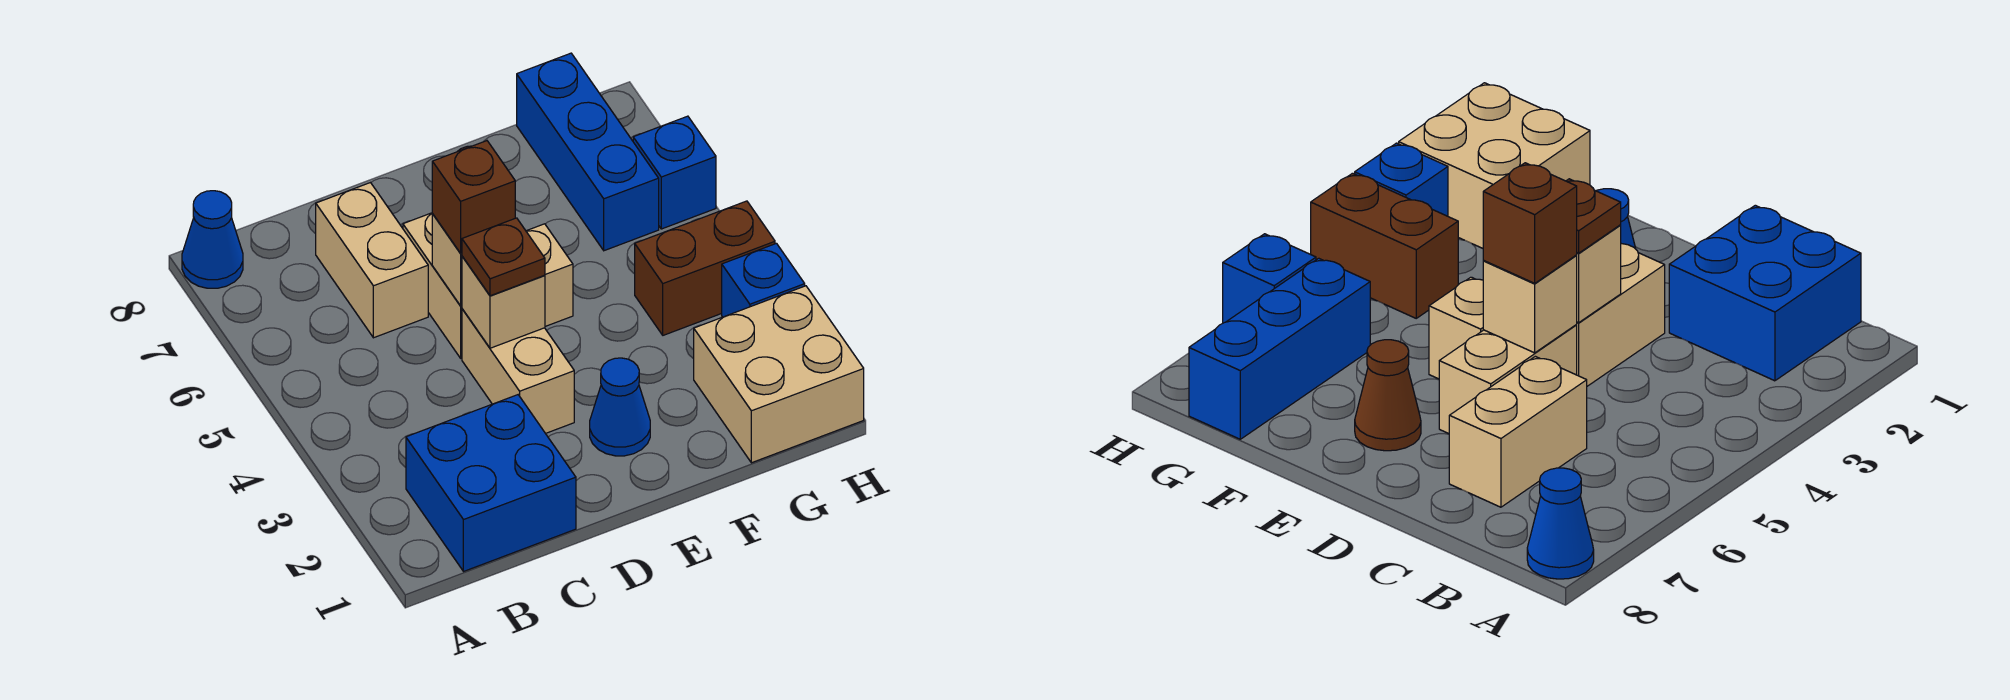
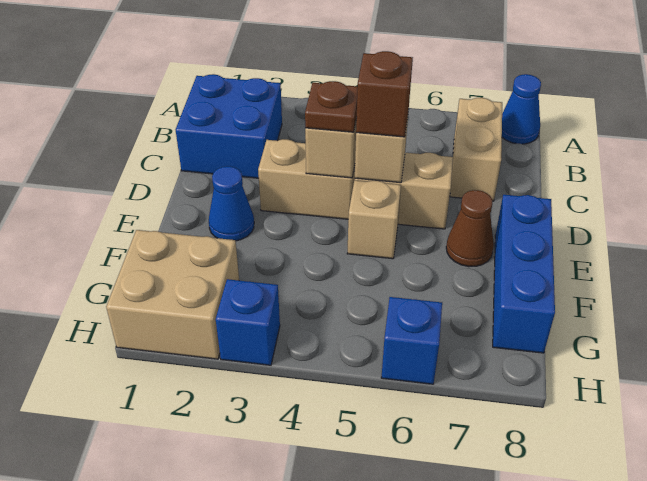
tan 1x2 brick [316,183,428,338] -> tan 1x2 brick turned to [450,98,502,201]
brown 1x2 brick [635,201,775,335] -> none
blue 1x3 brick [517,53,659,251] -> blue 1x3 brick turned to [493,195,555,353]

